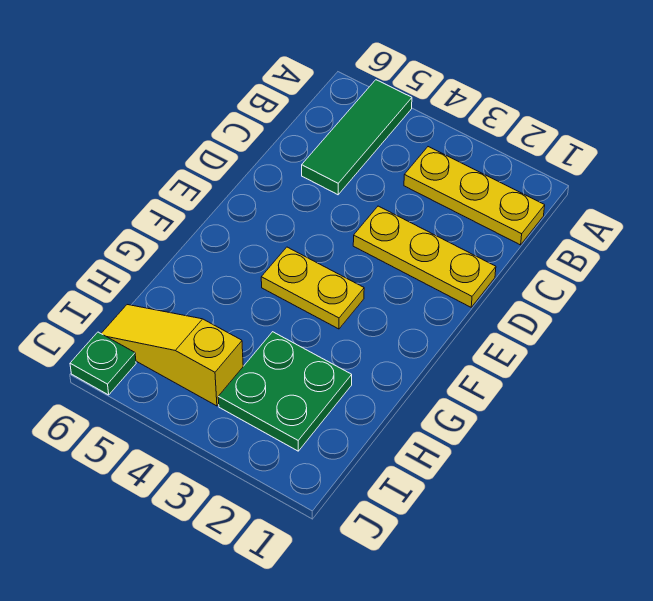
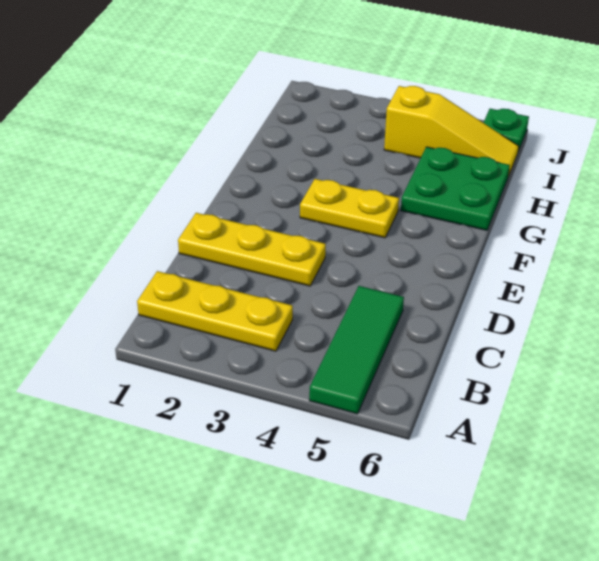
green 2x2 plate [218,332,352,451] -> green 2x2 plate moved to [401,147,510,230]

